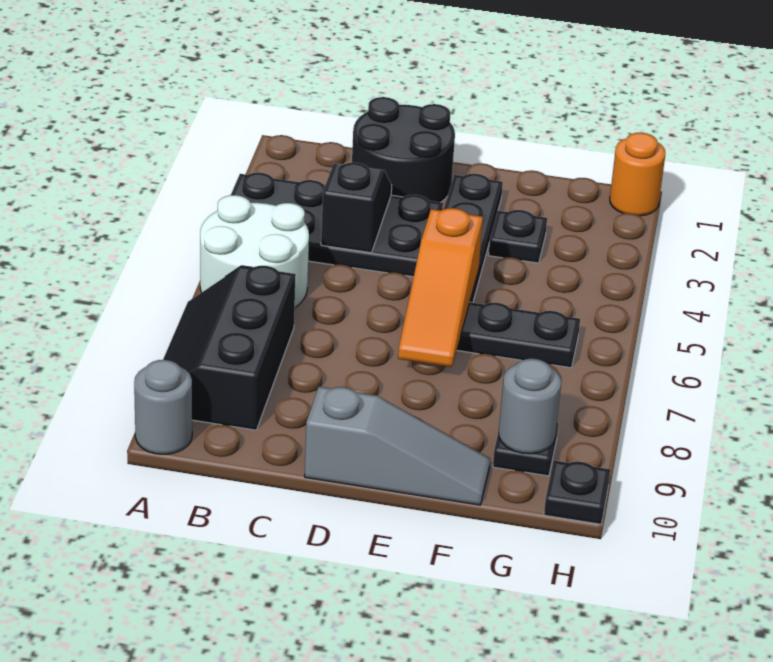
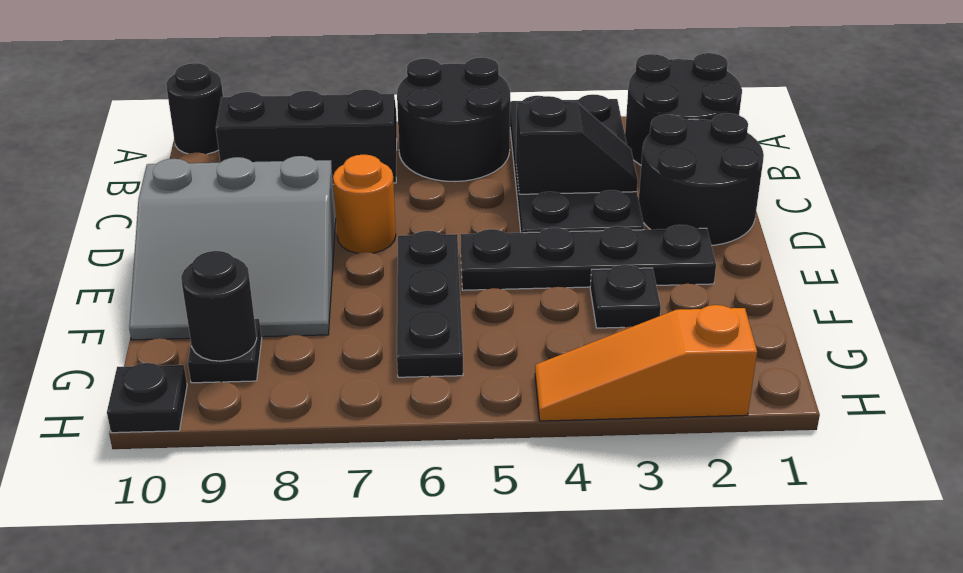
none -> black 2x2 round brick [625,53,742,165]
white 2x2 round brick [200,195,309,308] -> black 2x2 round brick [397,58,510,182]
grey 1x1 round brick [134,360,192,454] -> black 1x1 round brick [166,63,223,154]
grey 1x3 slope [305,387,490,505] -> grey 3x3 slope [129,156,336,340]
orange 1x3 slope [398,208,483,367] -> orange 1x3 slope moved to [535,305,757,421]
grey 1x1 round brick [499,359,561,454] -> black 1x1 round brick [181,251,257,361]
orange 1x1 round brick [610,133,665,216] -> orange 1x1 round brick moved to [333,155,396,253]

